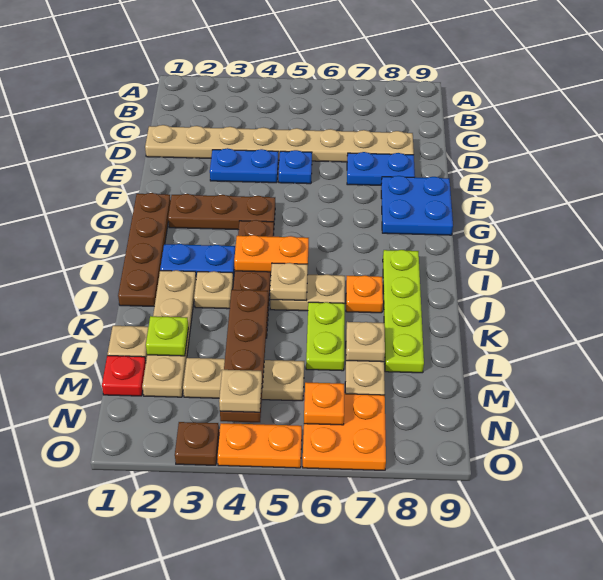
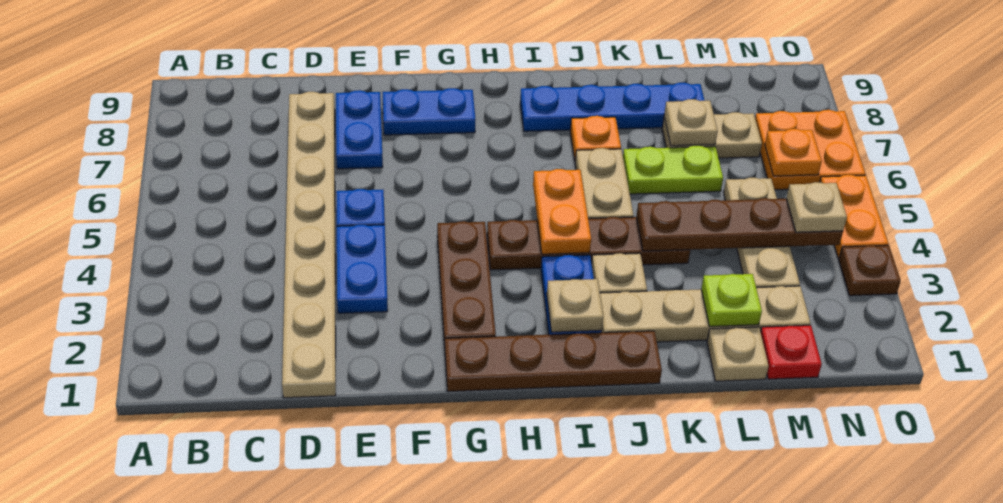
blue 2x2 plate [381,176,453,235] -> blue 1x2 plate [382,88,476,135]
lime 1x4 plate [383,250,424,373] -> blue 1x4 plate [520,83,705,131]
tan 1x1 plate [270,263,308,301] -> tan 1x1 plate moved to [547,279,603,332]

